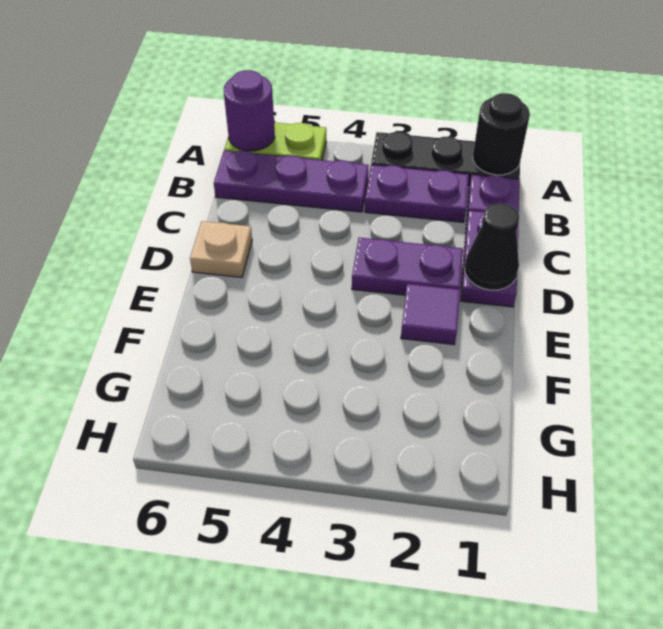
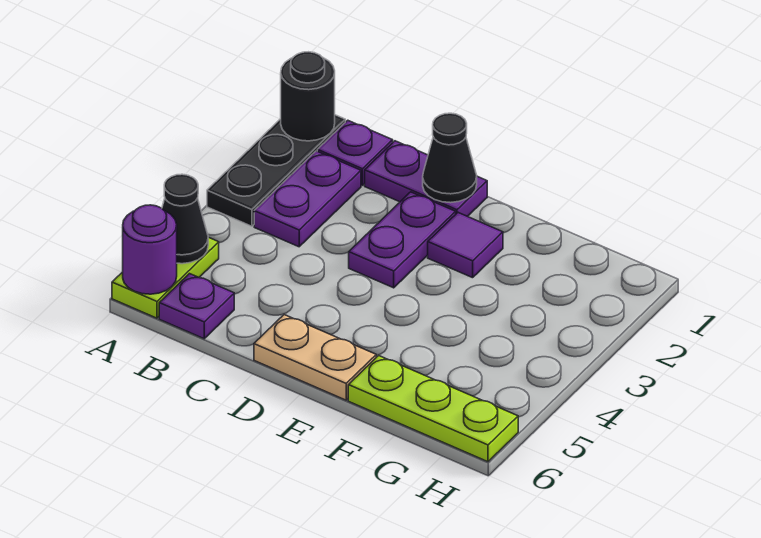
none -> black 1x1 cone [162,174,208,264]
purple 1x3 plate [214,151,368,212] -> purple 1x1 plate [159,274,234,339]
tan 1x1 plate [190,221,252,277] -> tan 1x2 plate [254,315,376,400]
none -> lime 1x3 plate [348,356,518,462]

